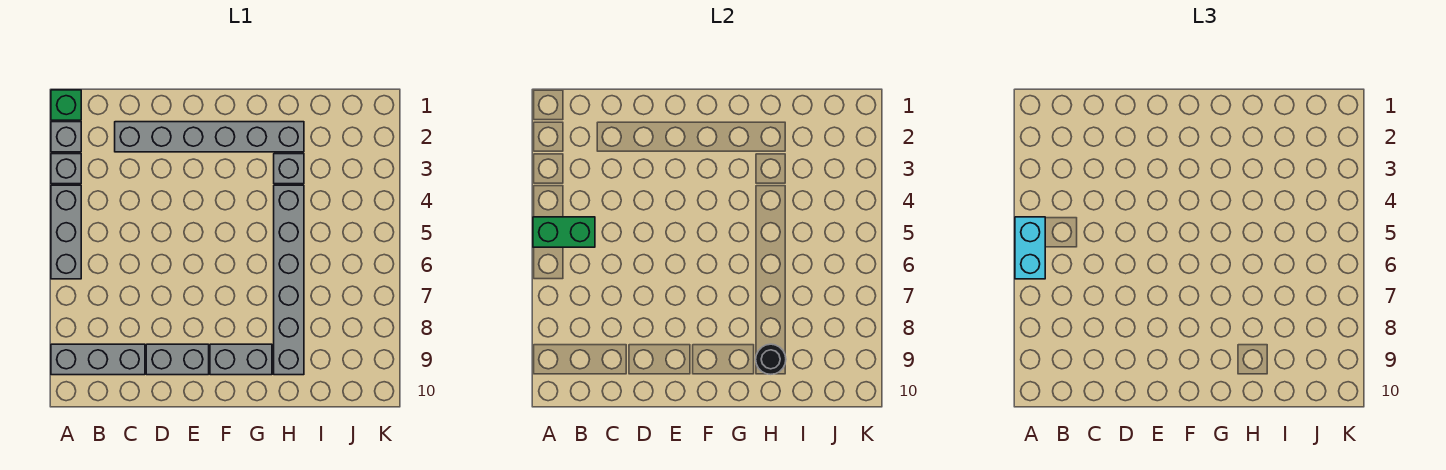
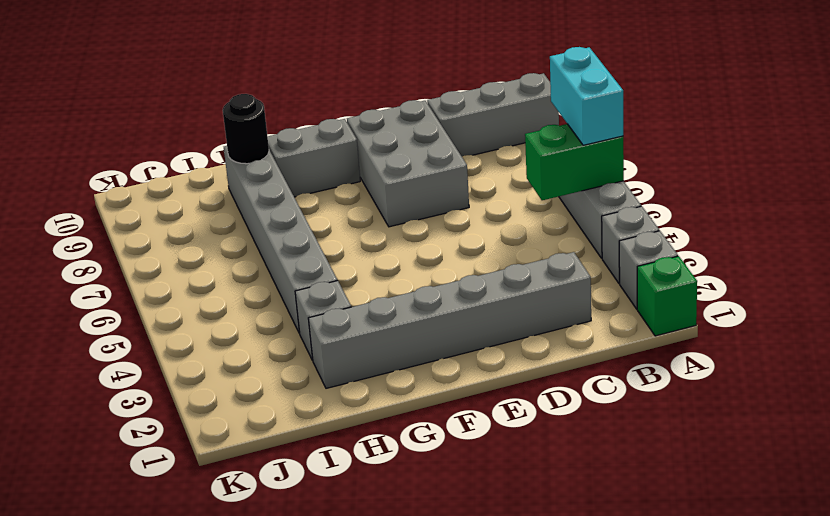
grey 1x2 brick [146,344,209,375] -> grey 2x3 brick [347,100,469,227]

